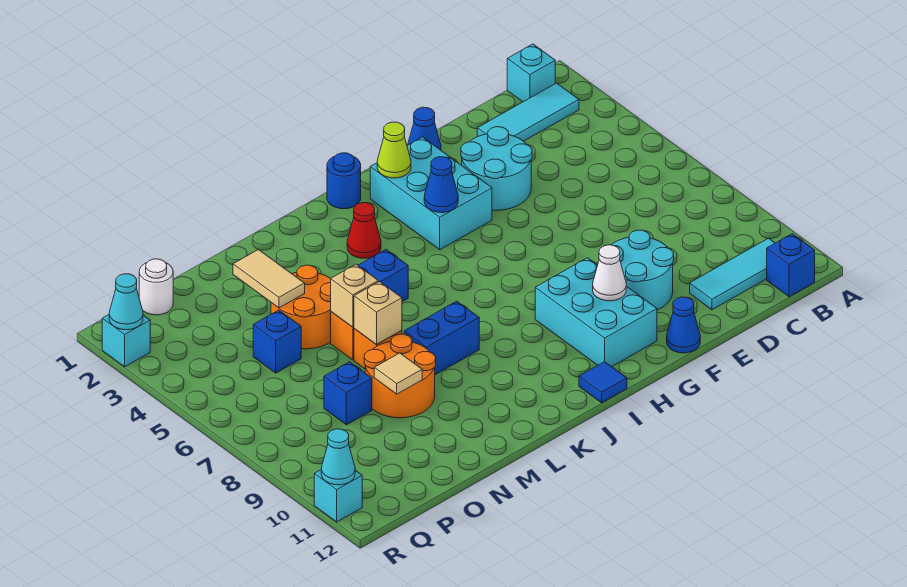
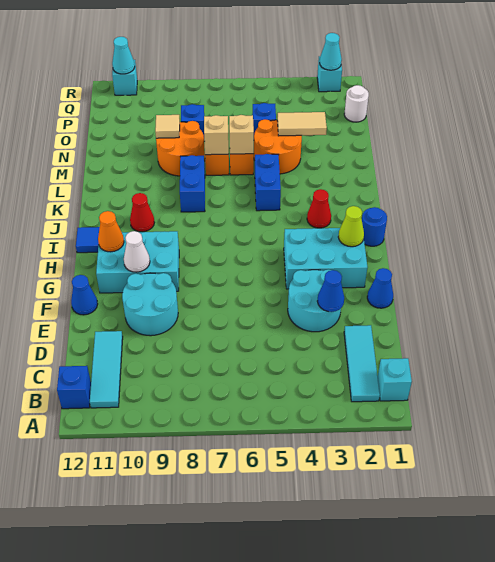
blue 1x1 cone [424,157,458,213] -> blue 1x1 cone moved to [317,270,344,312]
none -> orange 1x1 cone [98,211,124,252]
none -> red 1x1 cone [130,193,154,232]

